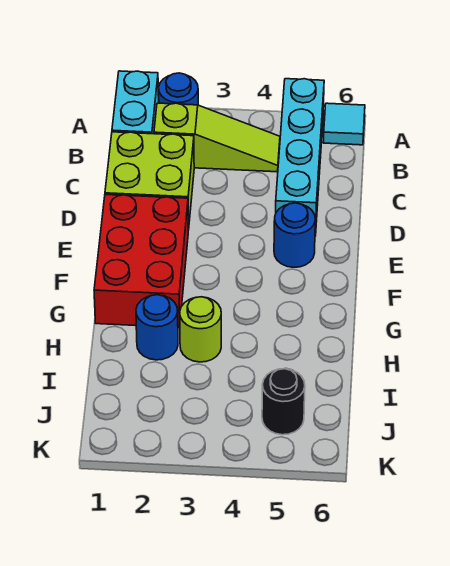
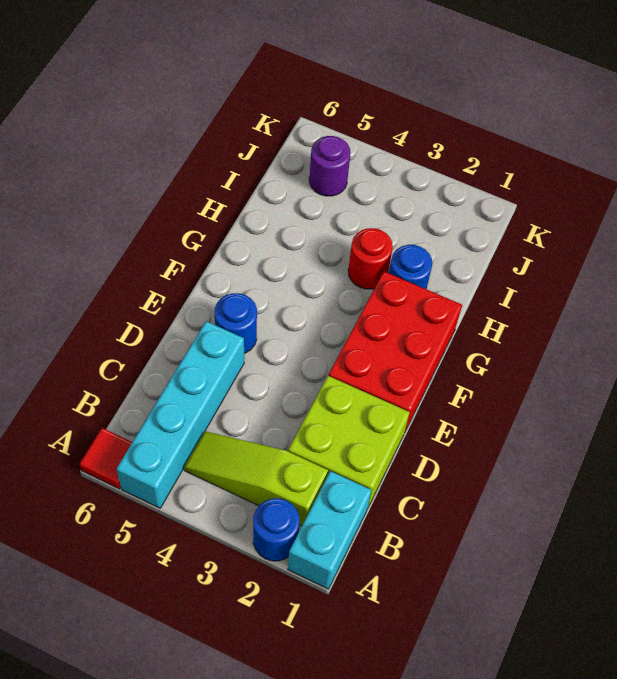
cyan 1x1 tile [323,103,365,145] -> red 1x1 tile [79,428,132,489]
lime 1x1 round brick [180,297,221,362] -> red 1x1 round brick [348,228,393,289]
black 1x1 round brick [262,369,305,435] -> purple 1x1 round brick [309,136,350,196]

